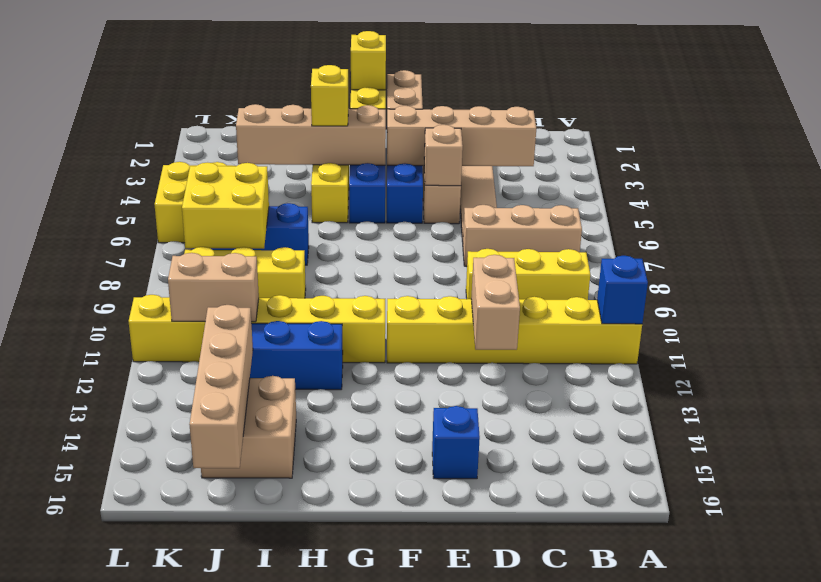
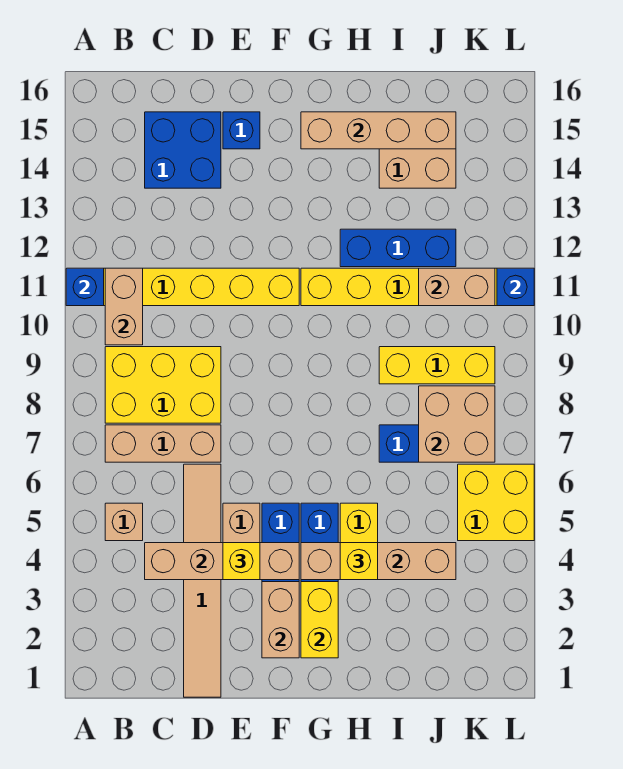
yellow 1x3 brick [466,249,590,300] -> yellow 2x3 brick [105,347,221,423]
none -> blue 2x2 brick [145,112,221,188]
tan 1x2 brick [471,255,520,350] -> tan 1x2 brick moved to [105,268,143,345]
tan 1x1 brick [424,125,463,186] -> tan 1x1 brick moved to [105,503,143,541]
yellow 1x1 brick [351,31,386,90] -> yellow 1x1 brick moved to [223,543,260,580]
yellow 2x2 brick [182,162,269,249] -> tan 2x2 brick [419,386,495,462]
tan 1x4 brick [189,305,253,468] -> tan 1x4 brick turned to [301,112,456,149]
none -> blue 1x1 brick [497,268,534,306]

